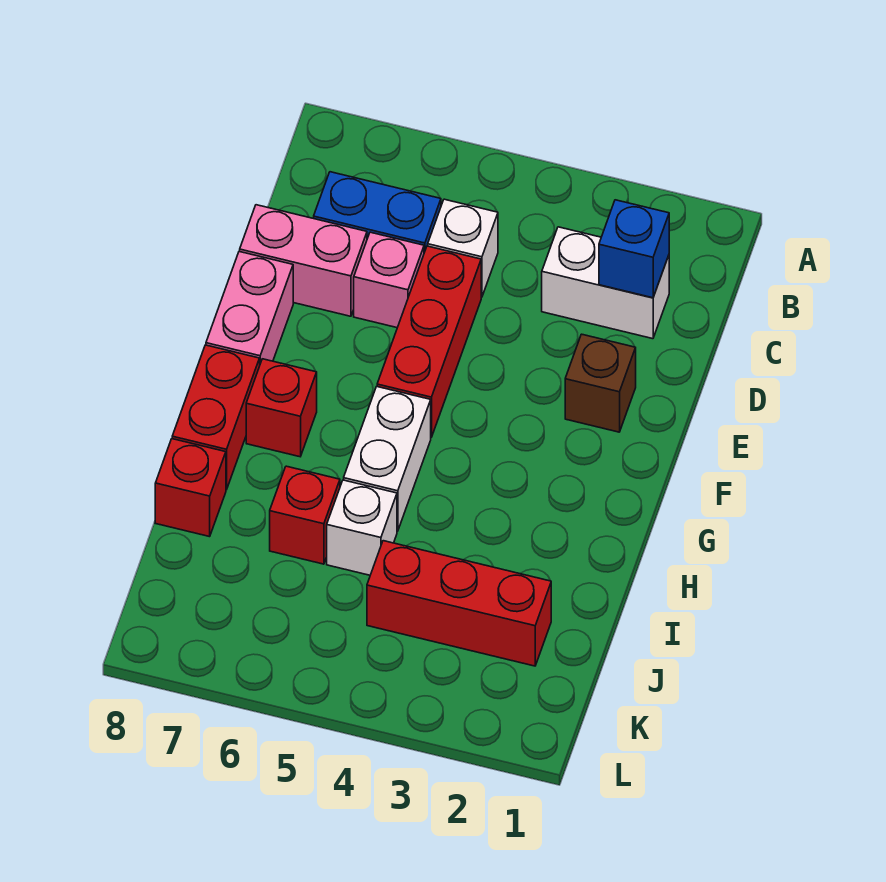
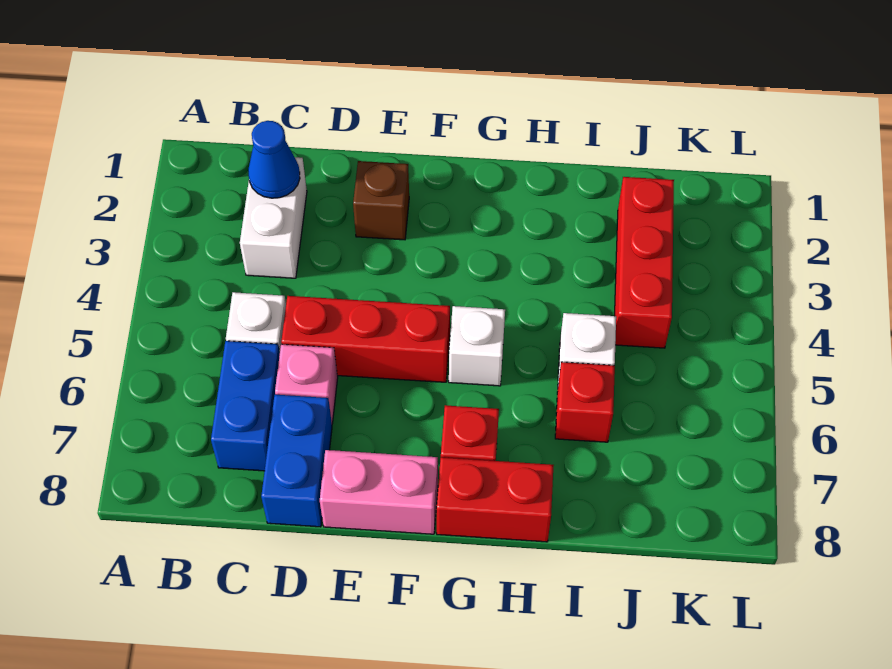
blue 1x1 brick [599,200,669,298] -> blue 1x1 cone [248,121,300,198]
pink 1x2 brick [240,205,367,316] -> blue 1x2 brick [261,395,332,527]
white 1x2 brick [344,387,431,531] -> white 1x1 brick [449,306,505,386]
red 1x1 brick [155,439,226,537] -> none

